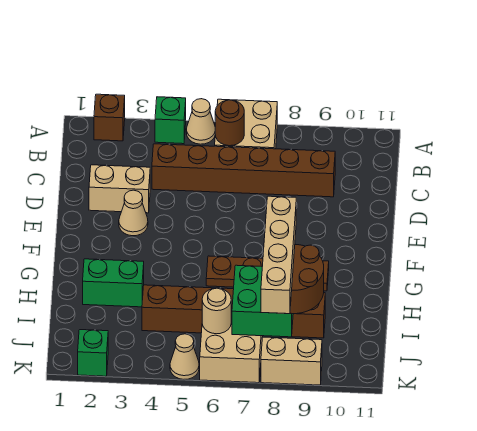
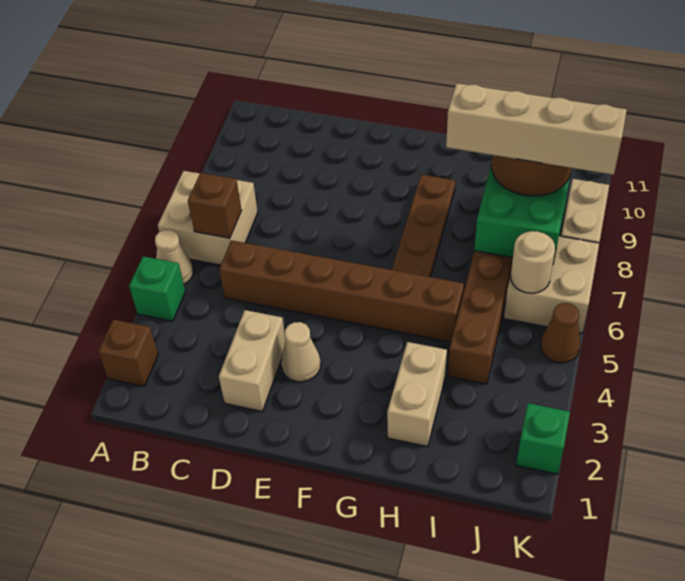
brown 1x1 round brick [215,100,244,146] -> brown 1x1 brick [188,173,242,238]
brown 1x6 brick [152,144,335,197] -> brown 1x6 brick turned to [219,240,464,342]
green 1x2 brick [83,259,144,307] -> tan 1x2 brick [387,342,447,447]
tan 1x1 cone [170,334,199,379] -> brown 1x1 cone [540,303,580,363]

